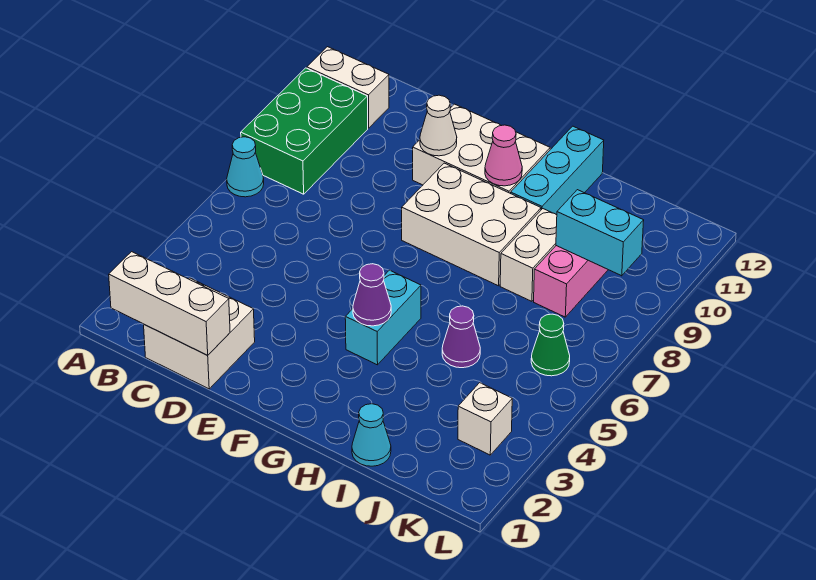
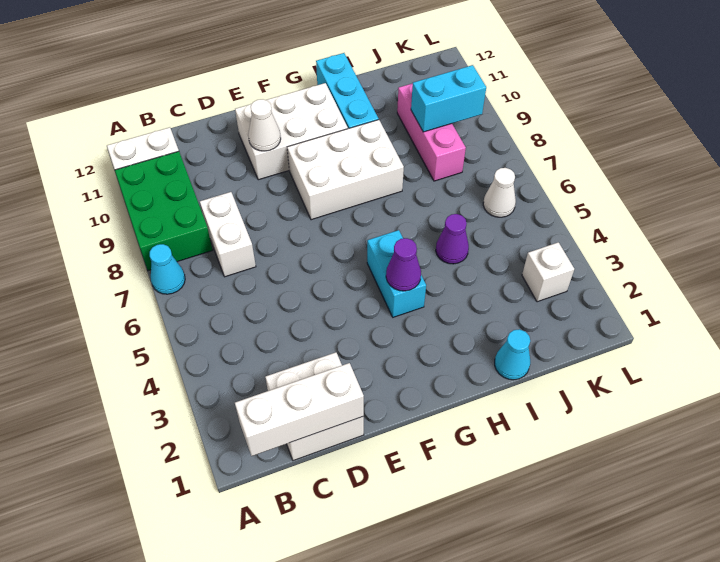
pink 1x1 cone [485,125,522,186] -> none
white 1x2 brick [500,209,557,301] -> white 1x2 brick moved to [200,192,256,277]
green 1x1 cone [531,314,570,376] -> white 1x1 cone [483,168,516,217]

